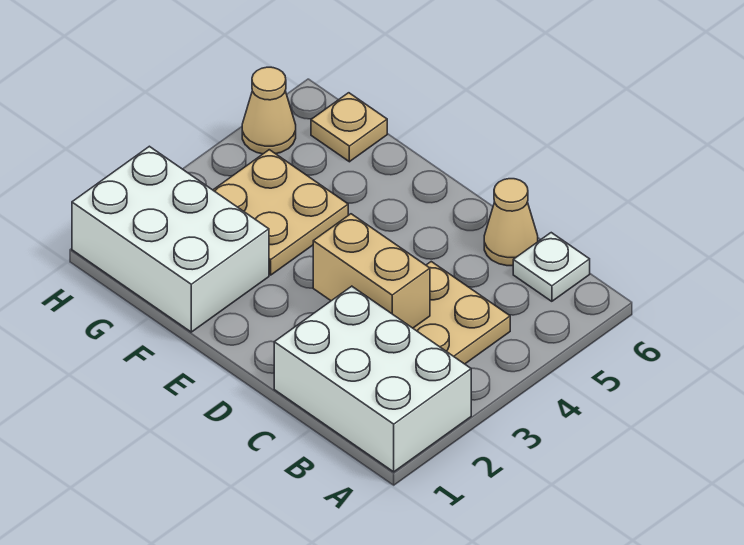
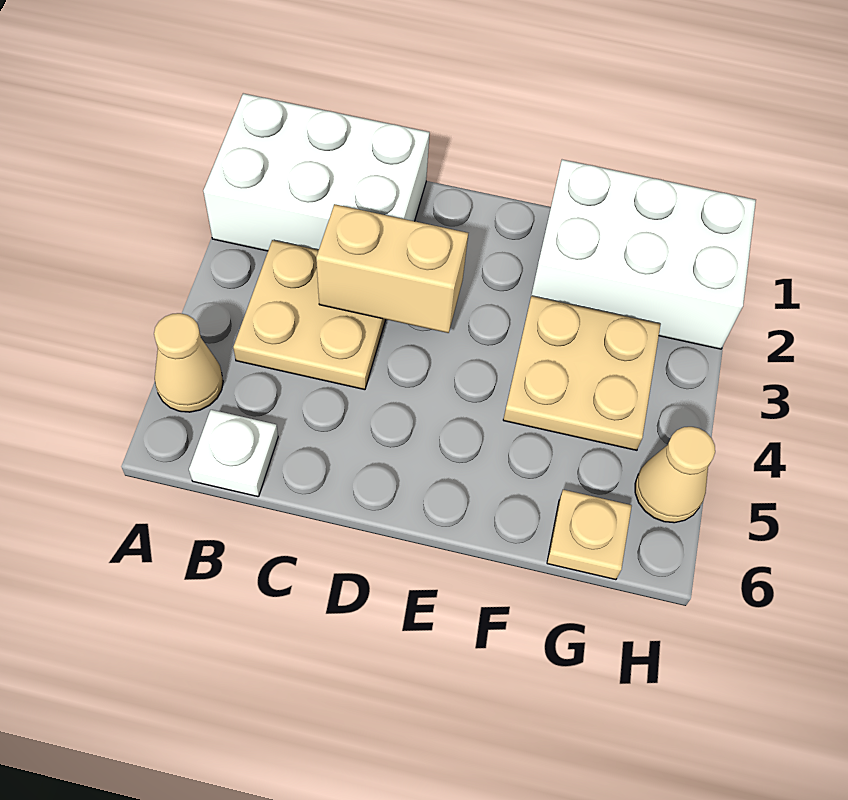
tan 1x1 cone [484,179,538,266] -> tan 1x1 cone moved to [154,313,223,412]

